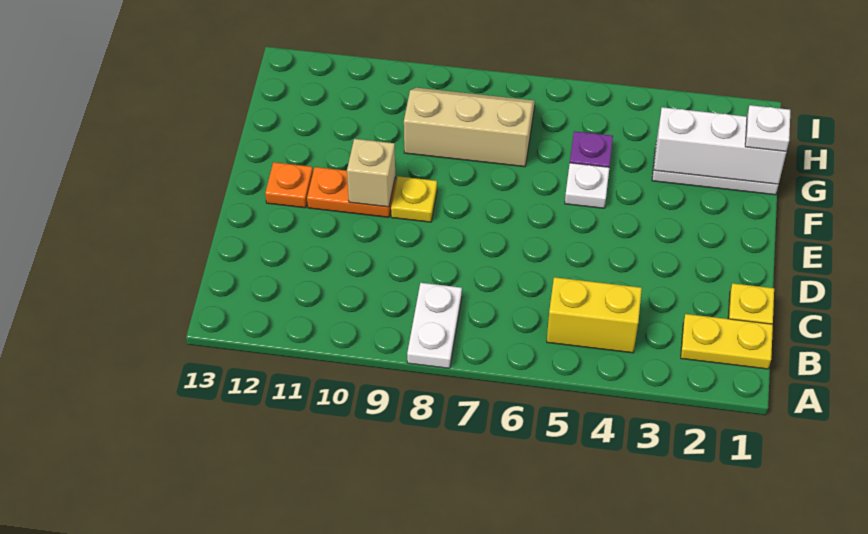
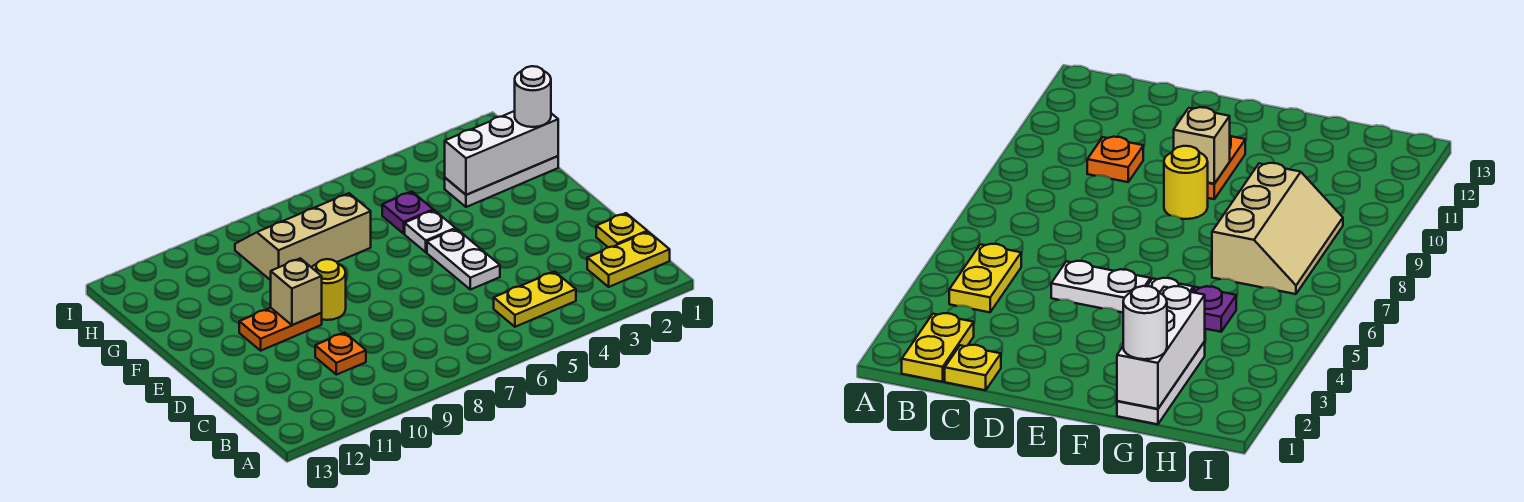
white 1x2 plate [407,283,462,368] -> white 1x2 plate moved to [427,229,500,290]
yellow 1x2 brick [547,277,642,353] -> yellow 1x2 plate [494,272,576,327]
yellow 1x1 plate [391,176,437,222] -> yellow 1x1 round brick [311,259,346,320]
orange 1x1 plate [265,162,313,208] -> orange 1x1 plate moved to [315,333,366,375]
white 1x1 plate [745,105,790,151] -> white 1x1 round brick [515,66,551,127]

